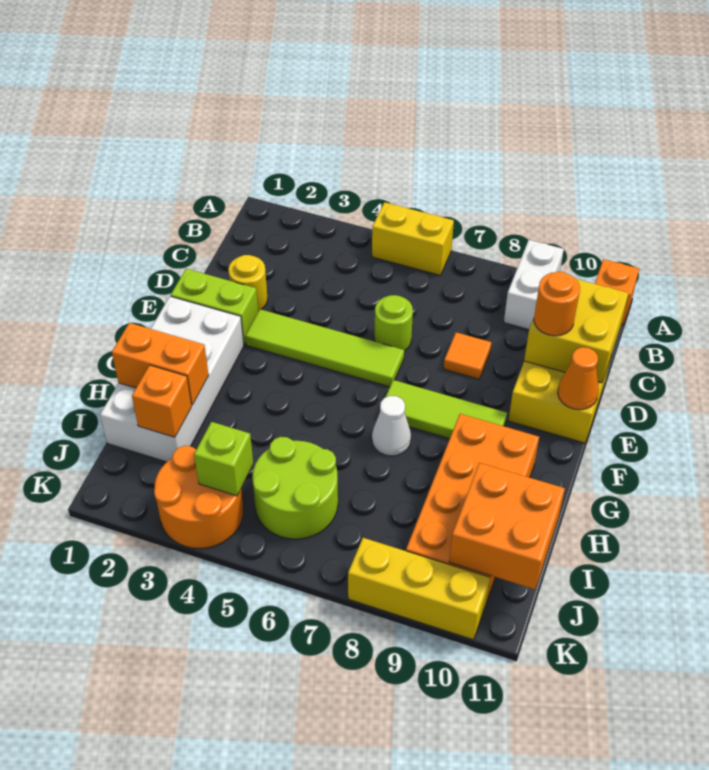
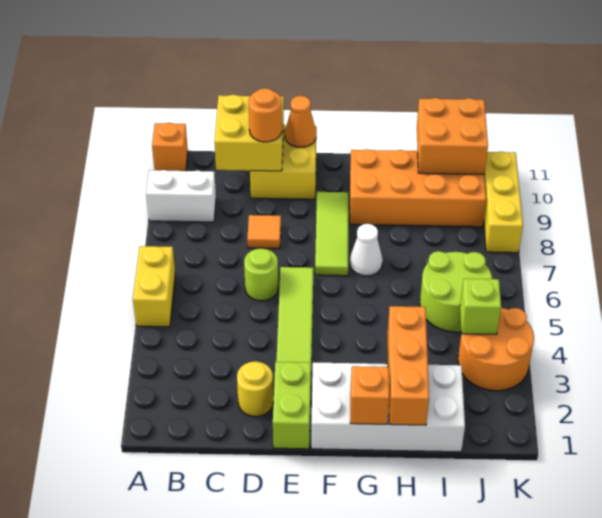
orange 1x2 brick [112,323,209,405] -> orange 1x3 brick [388,306,429,425]
orange 1x1 brick [132,365,192,437] -> orange 1x1 brick moved to [350,366,389,424]

